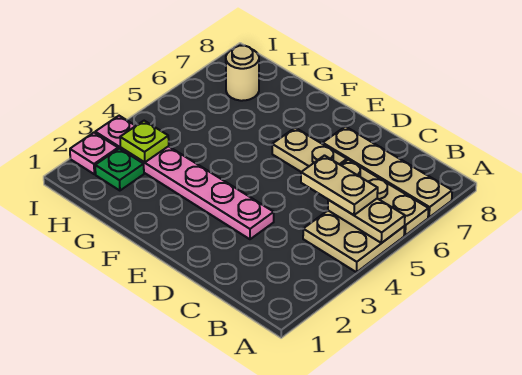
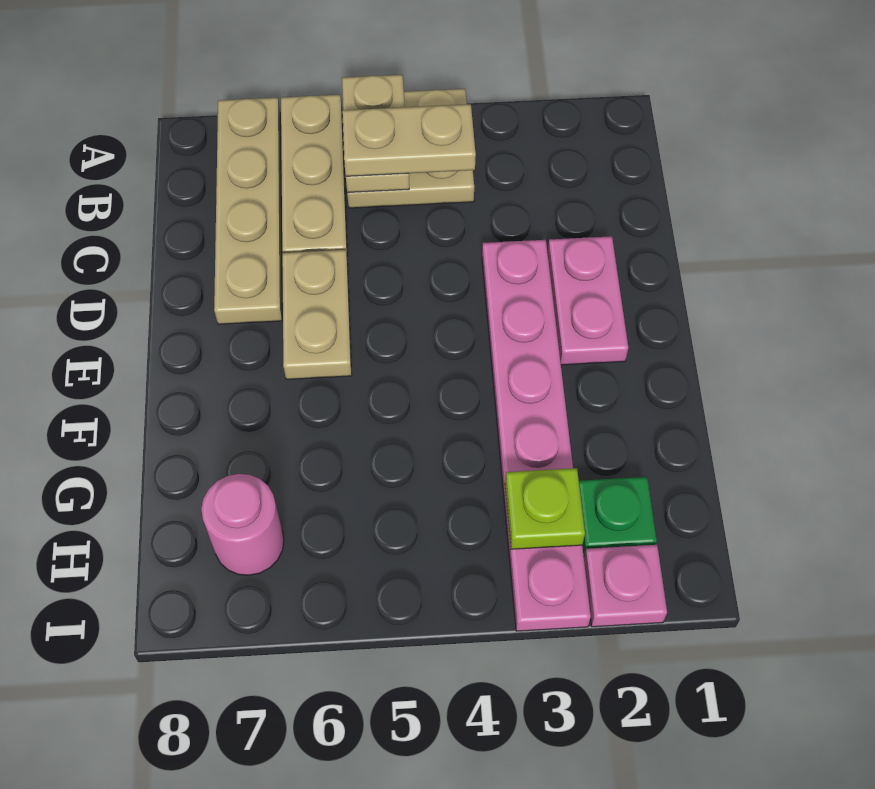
tan 1x2 plate [301,156,378,215] -> tan 1x2 plate turned to [342,104,476,176]
none -> pink 1x2 plate [547,236,628,365]
tan 1x1 round brick [226,46,259,101] -> pink 1x1 round brick [201,474,284,575]

